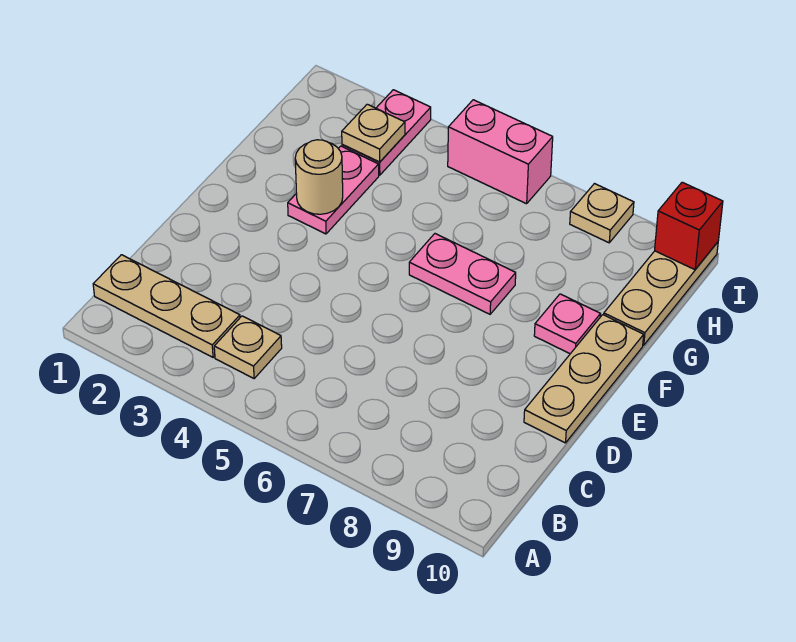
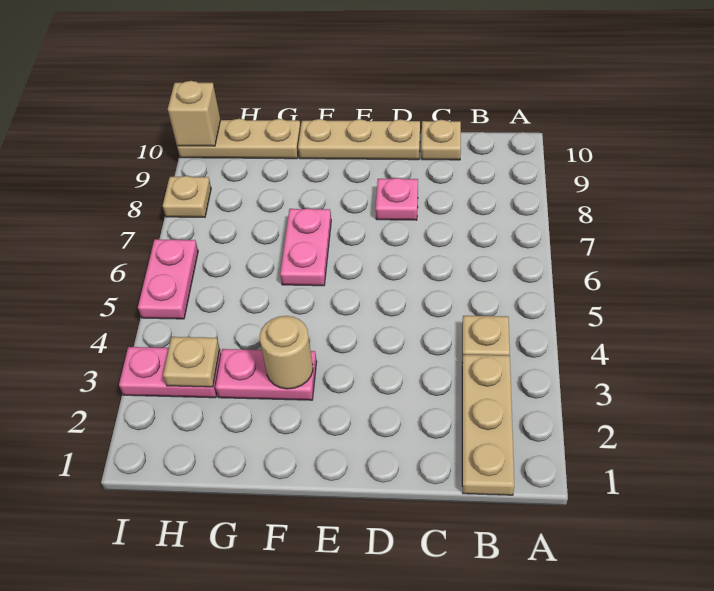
none -> tan 1x1 plate [421,120,461,160]
pink 1x1 plate [534,294,600,354] -> pink 1x1 plate moved to [376,178,418,220]
pink 1x2 brick [448,100,553,204] -> pink 1x2 plate [138,239,198,319]
red 1x1 brick [655,182,723,270] -> tan 1x1 brick [168,81,221,146]

